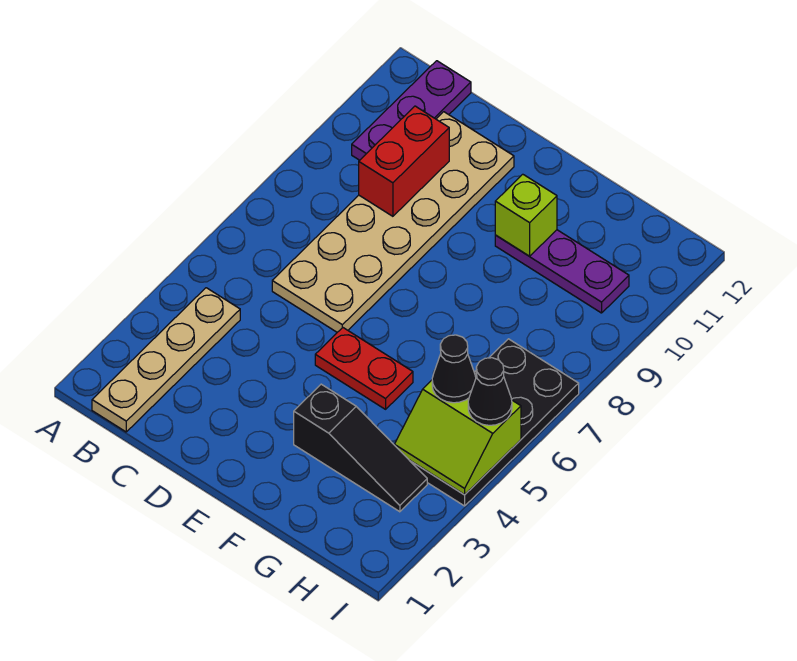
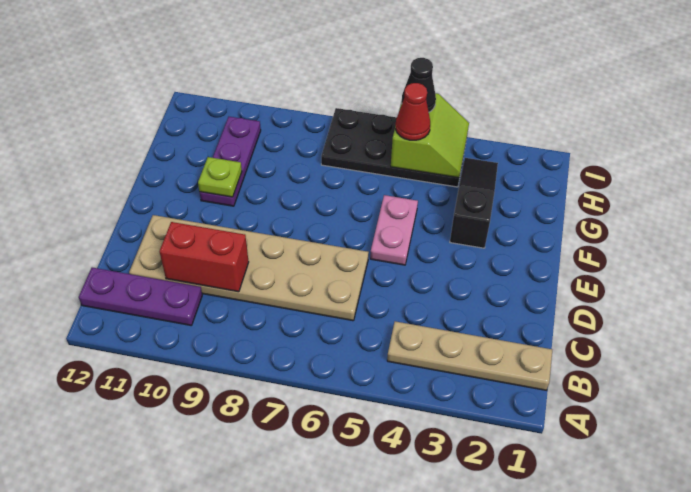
red 1x2 plate [315,328,413,409] -> pink 1x2 plate [370,195,418,265]
lime 1x1 brick [495,174,557,256] -> lime 1x1 plate [198,157,242,197]
black 1x1 cone [432,335,476,403] -> red 1x1 cone [396,83,430,140]

